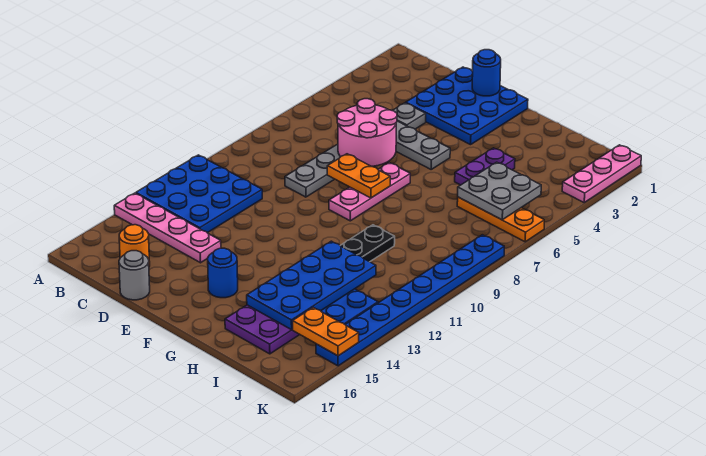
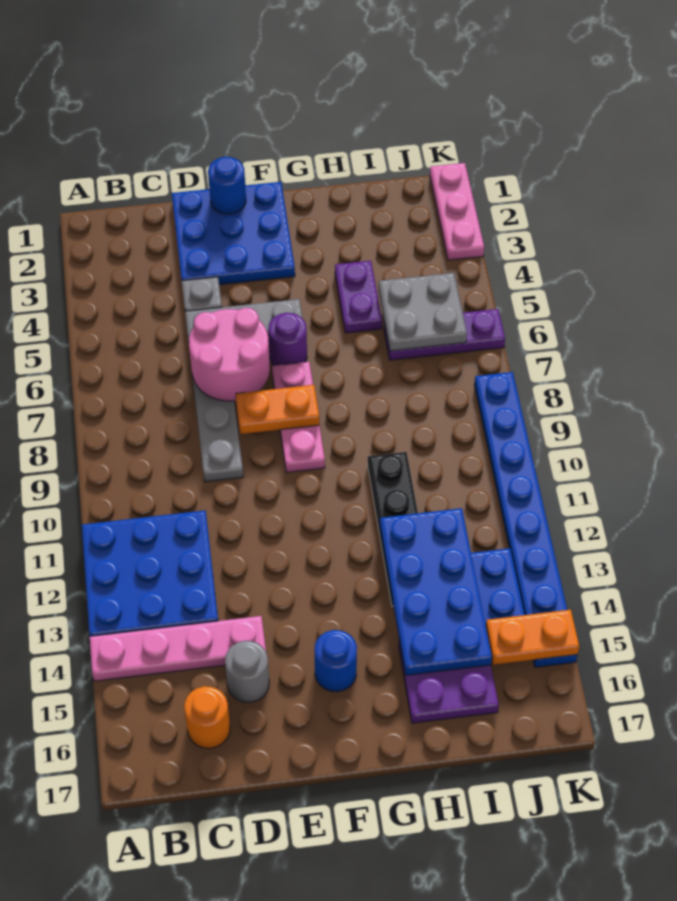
grey 1x1 round brick [119,251,150,300] -> grey 1x1 round brick moved to [225,641,269,702]
none -> purple 1x1 round brick [268,313,307,365]
orange 1x3 plate [457,197,544,242] -> purple 1x3 plate [384,309,505,360]

